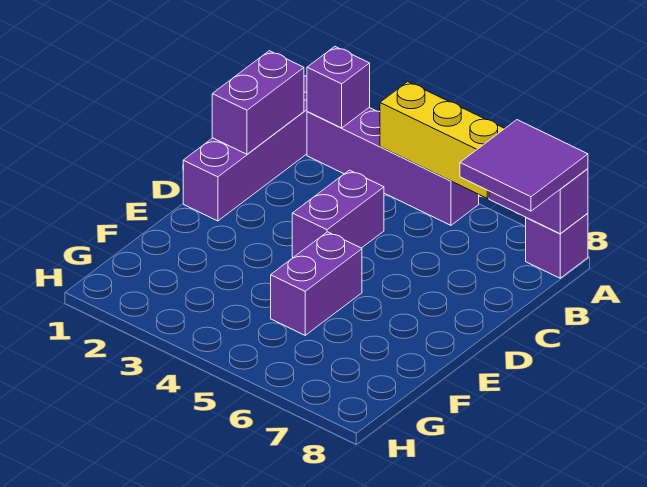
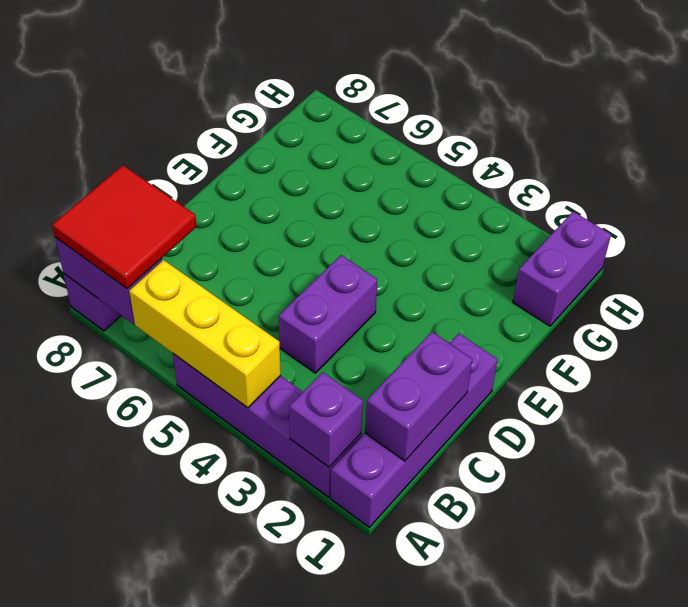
purple 2x2 tile [460,120,588,211] -> red 2x2 tile [52,165,197,288]
purple 1x2 brick [271,232,362,335] -> purple 1x2 brick moved to [513,211,611,326]

